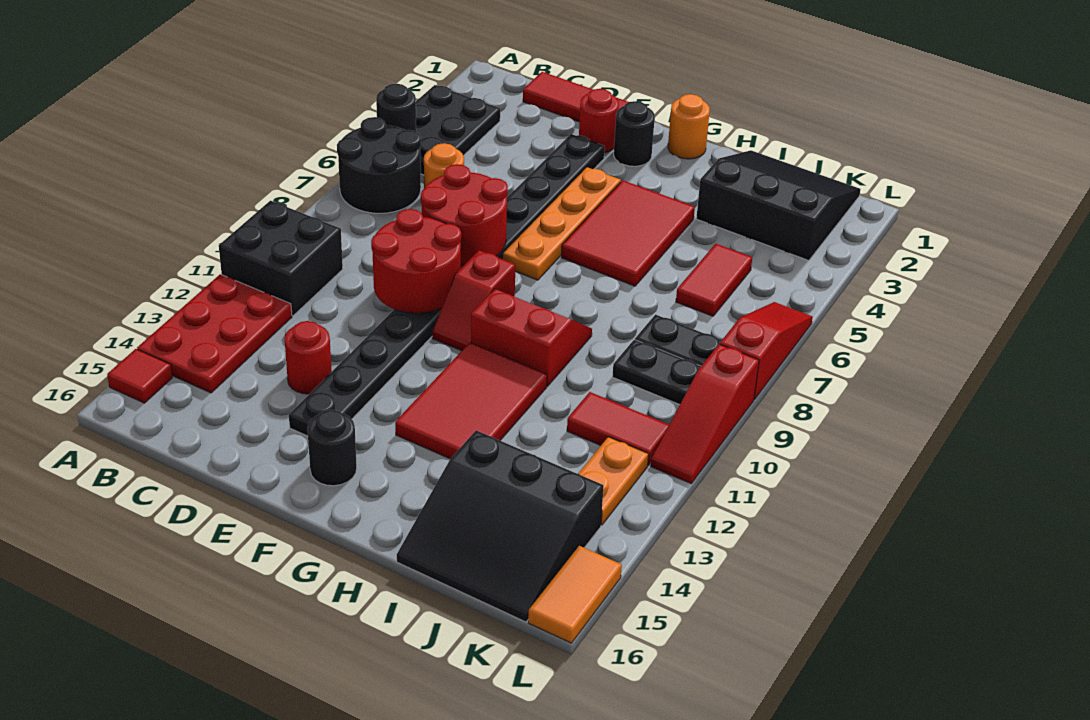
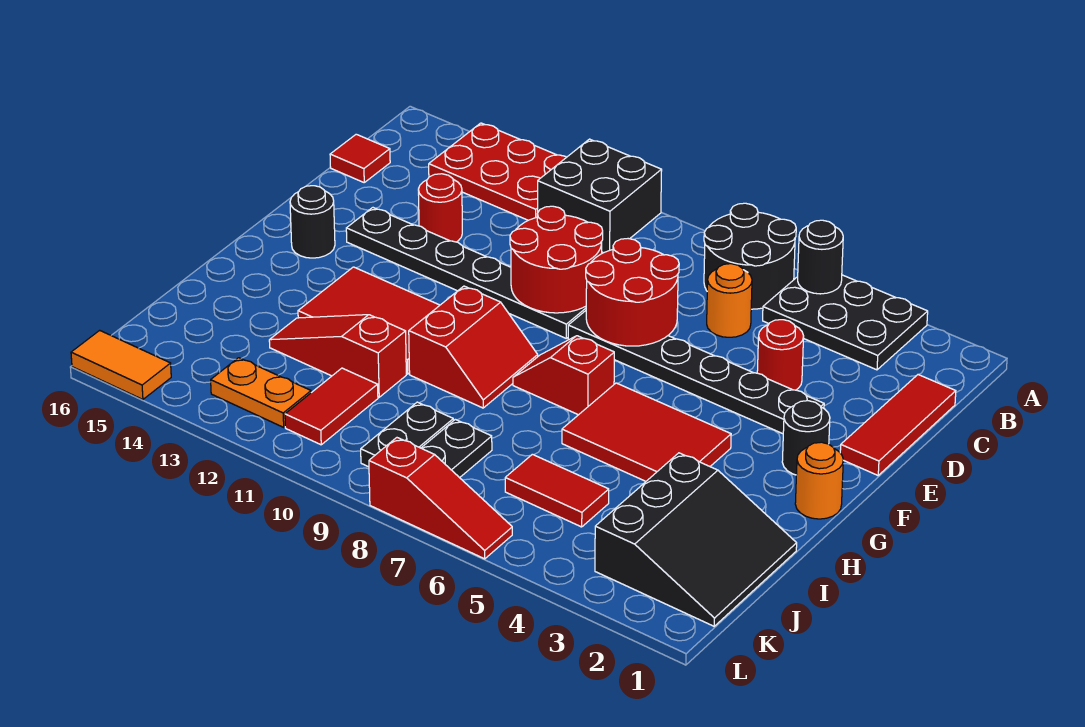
red 1x1 tile [107,349,172,403] -> red 1x1 tile moved to [330,134,390,182]
red 1x1 round brick [579,89,619,153] -> red 1x1 round brick moved to [757,320,804,390]
orange 1x4 plate [502,167,621,280] -> none
red 1x2 slope [432,250,515,351] -> red 1x2 slope moved to [513,336,614,415]
black 3x3 slope [397,430,604,622] -> none
red 1x3 slope [651,344,759,483] -> red 1x3 slope moved to [269,315,406,397]

